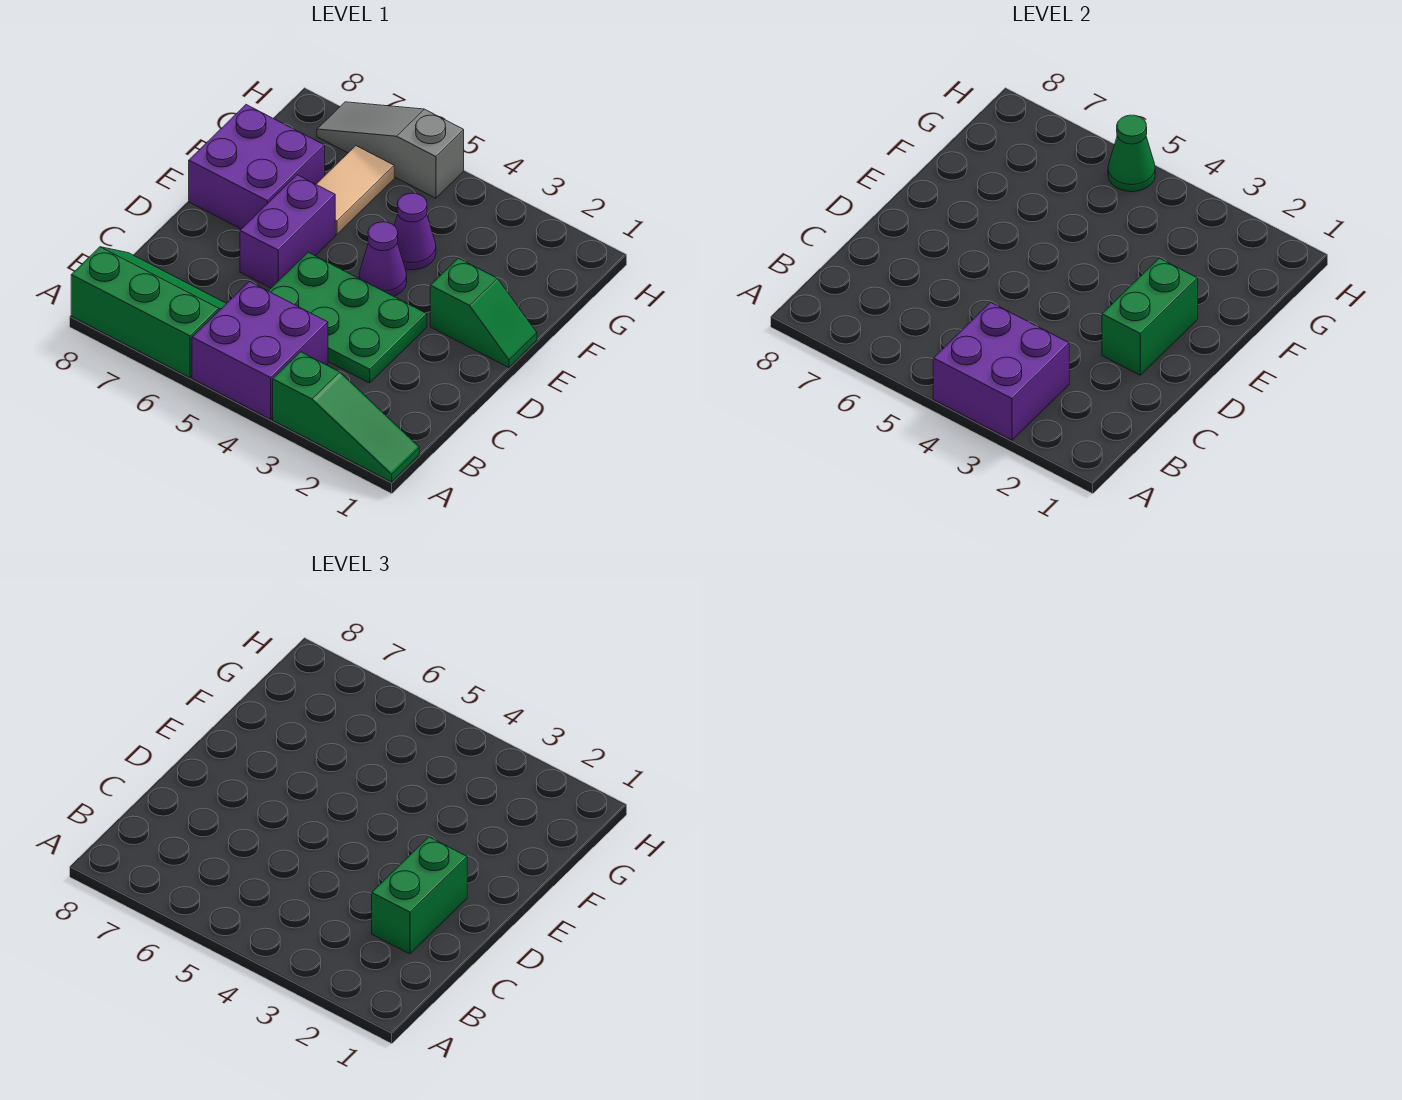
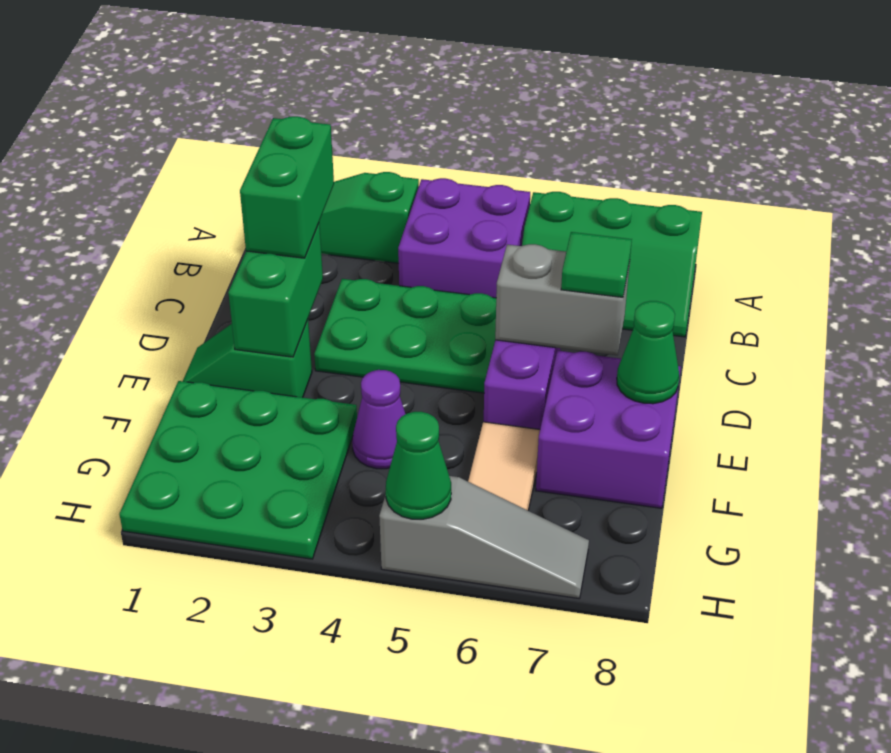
purple 2x2 brick [933,302,1069,440] -> none
none -> grey 1x2 brick [495,244,630,355]
none -> green 1x1 tile [561,232,632,297]
purple 1x1 cone [359,222,407,296] -> none
none -> green 1x1 cone [617,301,679,404]
none -> green 3x3 plate [120,381,357,559]

